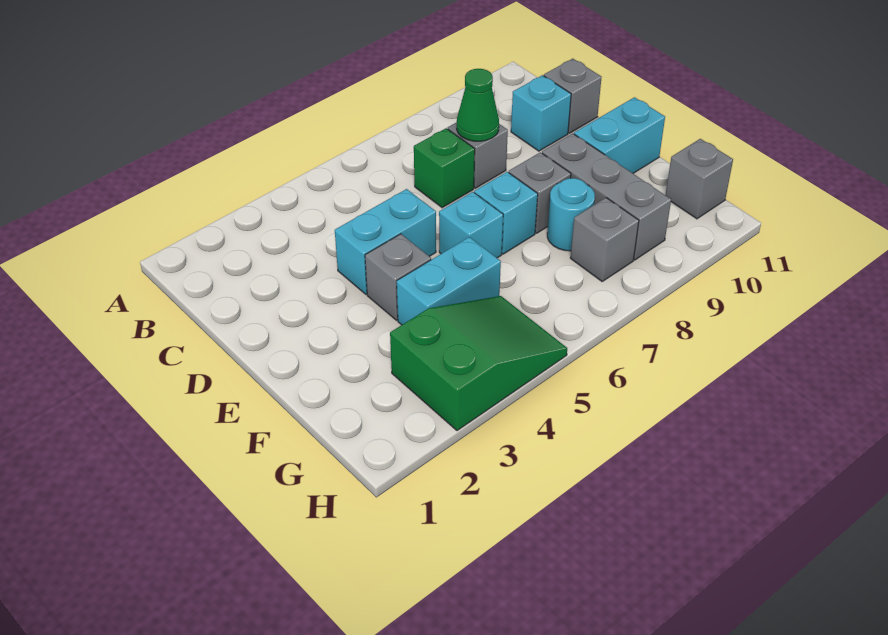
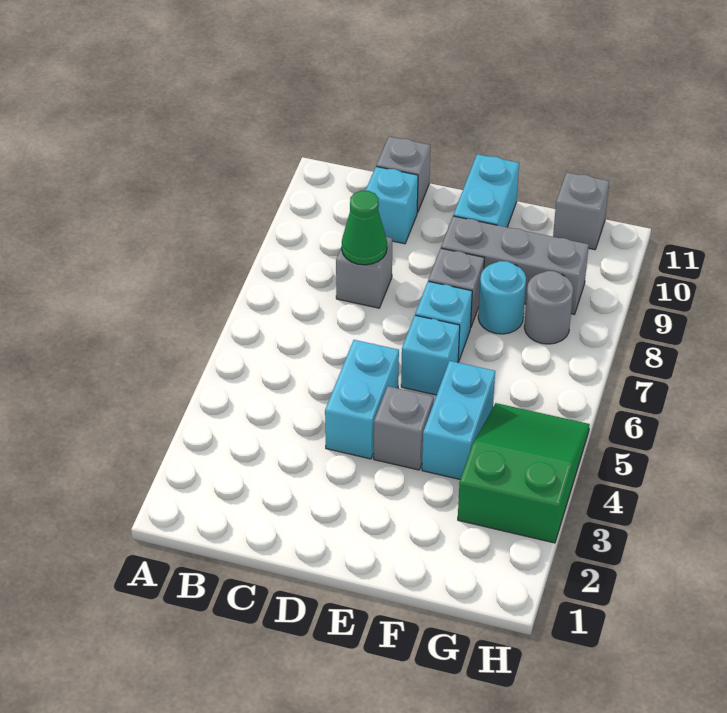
green 1x1 brick [414,128,475,208] -> none
grey 1x1 brick [571,198,639,281] -> grey 1x1 round brick [524,271,573,344]

